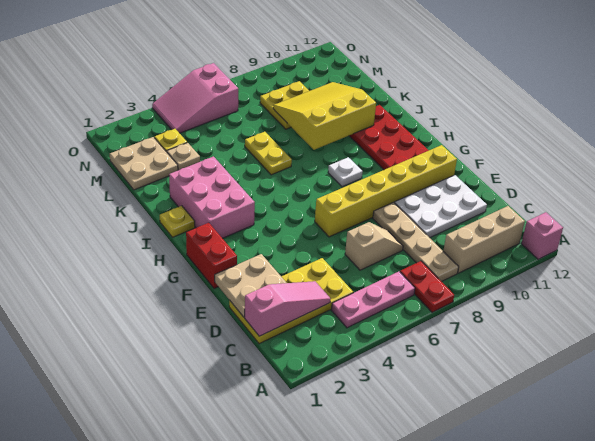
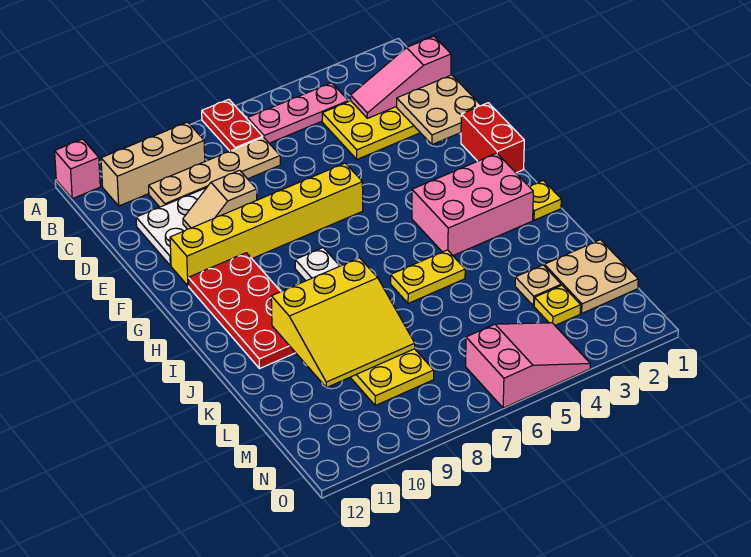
tan 1x4 plate [373,202,459,282] -> tan 1x4 plate turned to [149,137,280,207]
tan 1x2 slope [345,222,403,270] -> tan 1x2 slope moved to [183,170,257,229]
pink 2x3 brick [169,157,255,238] -> pink 2x3 brick turned to [412,153,533,256]
yellow 1x2 plate [245,132,292,175] -> yellow 1x2 plate turned to [391,250,465,304]

